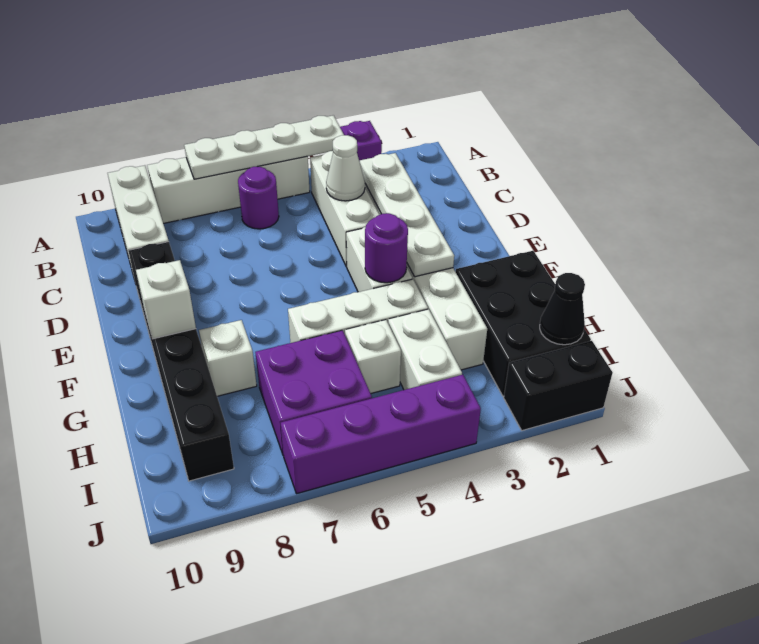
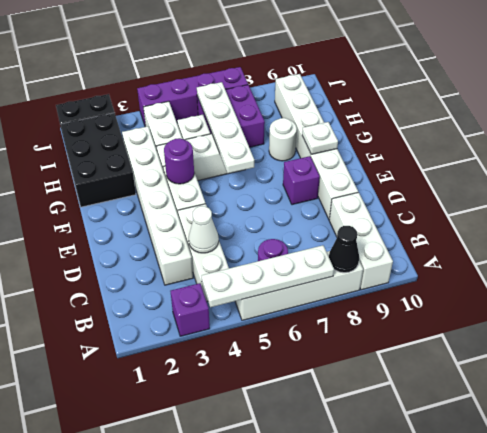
white 1x4 plate [360,153,454,277] -> white 1x4 plate moved to [197,82,254,174]
black 1x6 brick [128,242,234,481] -> white 1x6 brick [275,74,358,219]
none -> purple 1x1 brick [283,156,320,205]
white 1x1 brick [136,260,196,339] -> white 1x1 plate [302,122,338,154]
white 1x1 brick [199,320,257,396] -> white 1x1 round brick [269,118,297,161]
black 1x1 cone [540,273,585,345] -> black 1x1 cone moved to [329,226,359,273]

